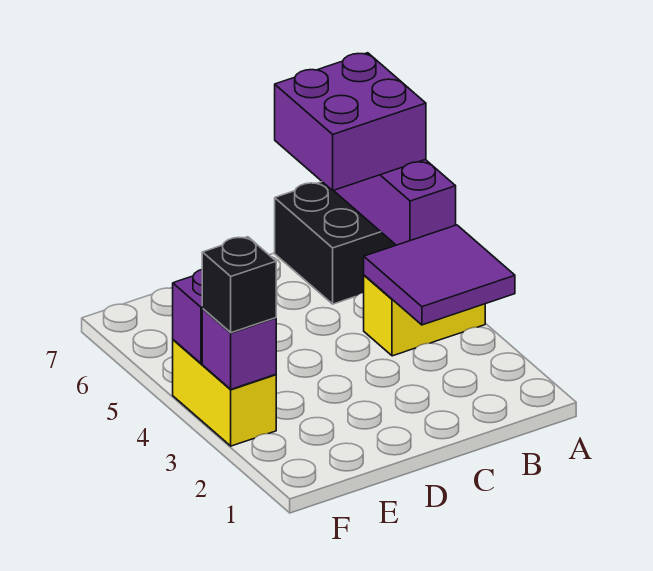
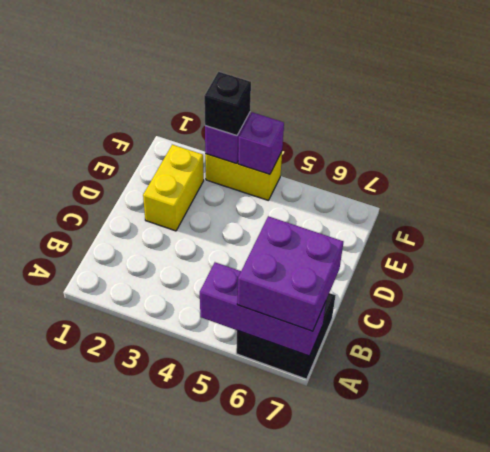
purple 2x2 tile [364,225,515,325] -> none
yellow 1x2 brick [364,275,485,356] -> yellow 1x2 brick moved to [143,145,204,231]

